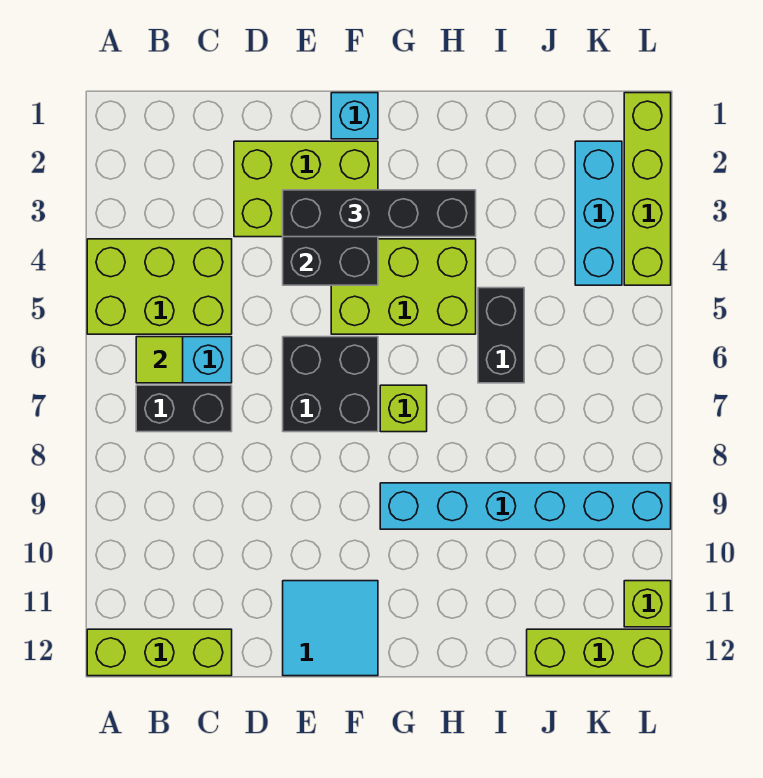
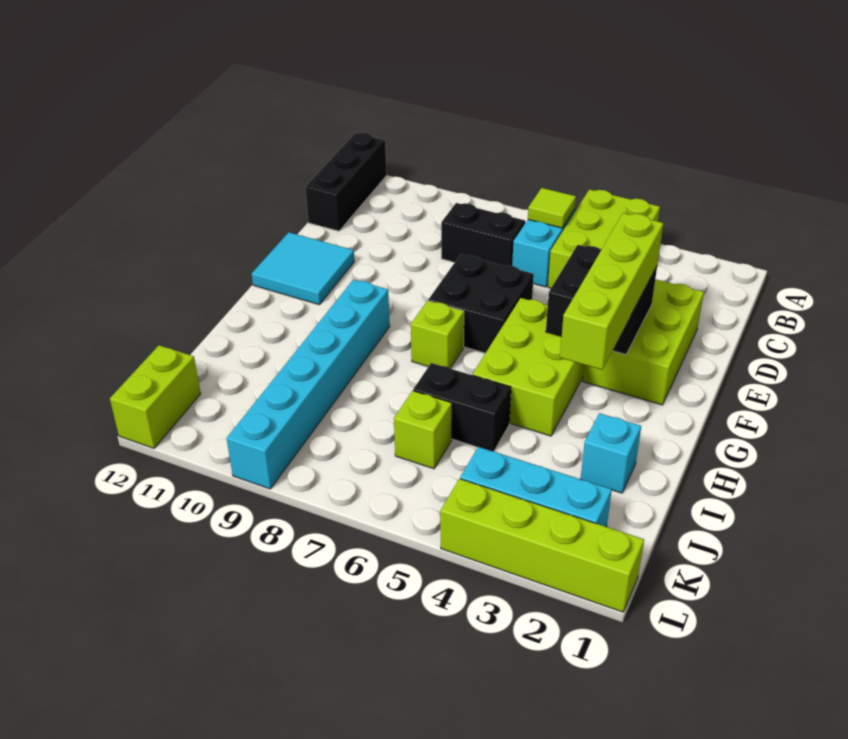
lime 1x3 brick [87,629,232,676] -> black 1x3 brick [305,133,387,231]
black 1x2 brick [136,385,232,432] -> black 1x2 brick turned to [441,203,525,266]
black 1x4 brick [283,190,476,237] -> lime 1x4 brick [560,213,663,370]
cyan 1x1 brick [331,93,378,139] -> cyan 1x1 brick moved to [581,413,641,493]
lime 1x3 brick [527,629,671,676] -> lime 1x2 brick [110,345,201,448]
lime 1x1 brick [624,581,671,627] -> lime 1x1 brick moved to [394,391,452,469]

